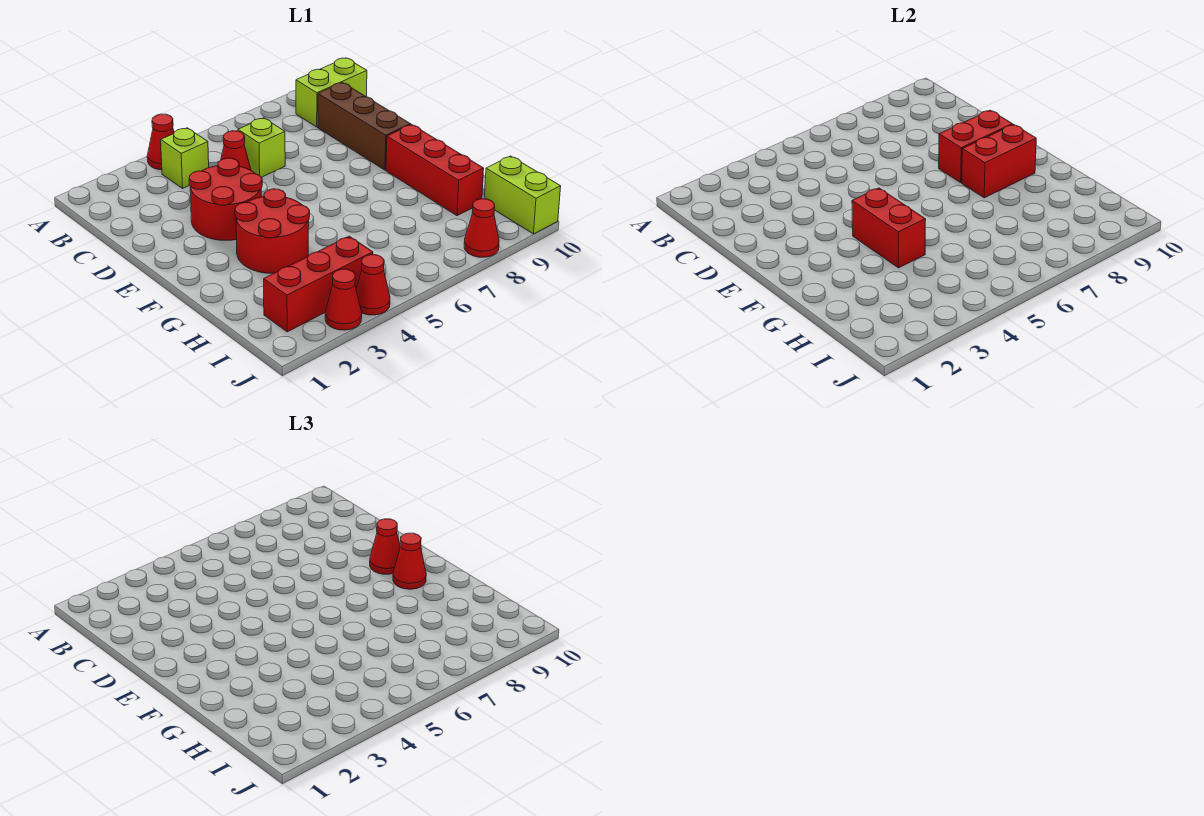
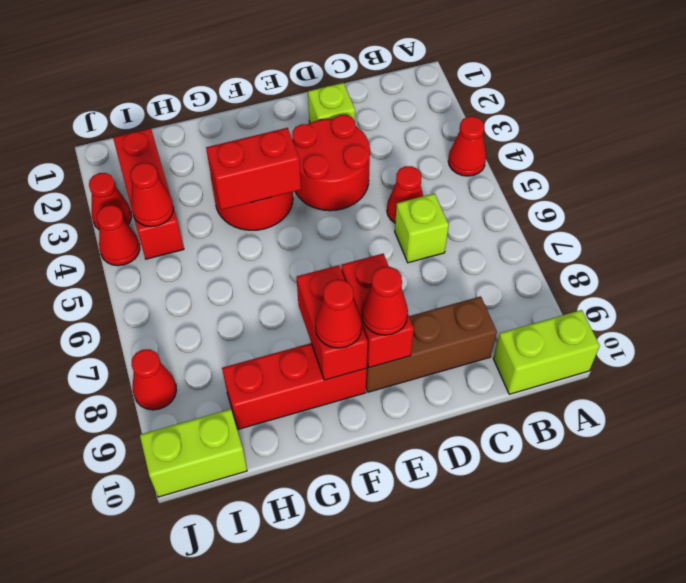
lime 1x1 brick [161,128,209,188] -> lime 1x1 brick moved to [308,83,355,123]
lime 1x2 brick [296,58,367,127] -> lime 1x2 brick turned to [493,310,600,394]
none -> red 1x1 cone [130,163,173,227]

